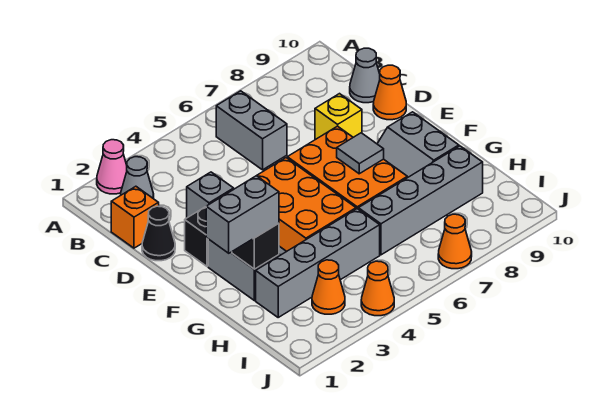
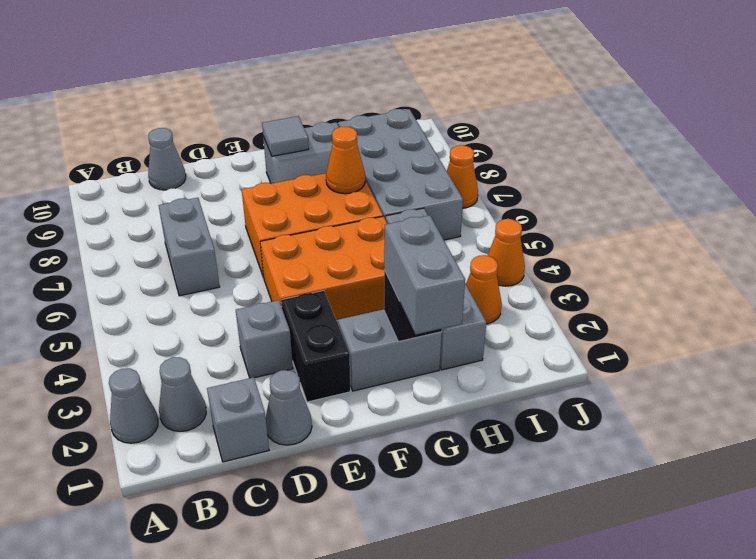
pink 1x1 cone [97,140,127,194] -> grey 1x1 cone [109,368,158,443]
grey 1x2 brick [216,91,287,170] -> grey 1x2 brick turned to [159,198,220,296]
orange 1x1 brick [111,186,159,248] -> grey 1x1 brick [207,377,269,462]
black 1x1 cone [142,206,175,261] -> grey 1x1 cone [266,370,312,445]
yellow 1x1 brick [315,94,362,140] -> none
orange 1x1 cone [373,65,406,120] -> orange 1x1 cone moved to [326,127,365,194]
grey 1x1 tile [337,133,384,174] -> grey 1x1 tile moved to [262,116,309,156]
grey 1x4 brick [358,146,483,255] -> grey 2x4 brick [338,109,463,240]

